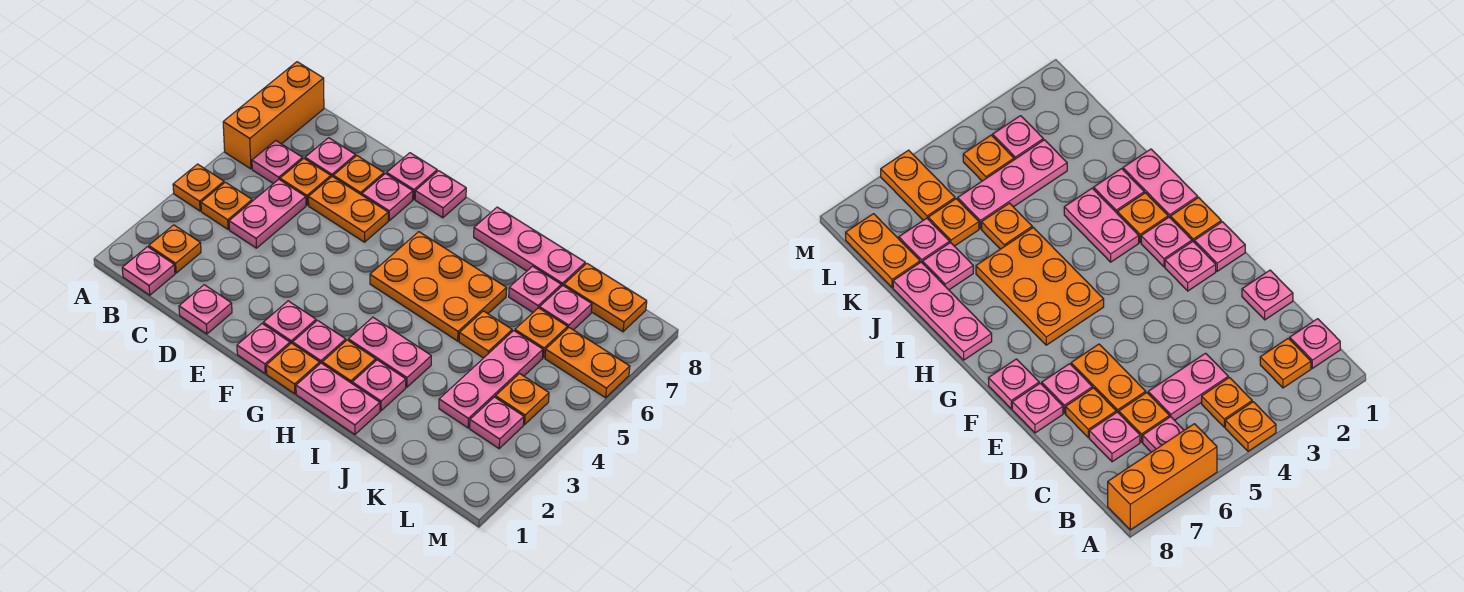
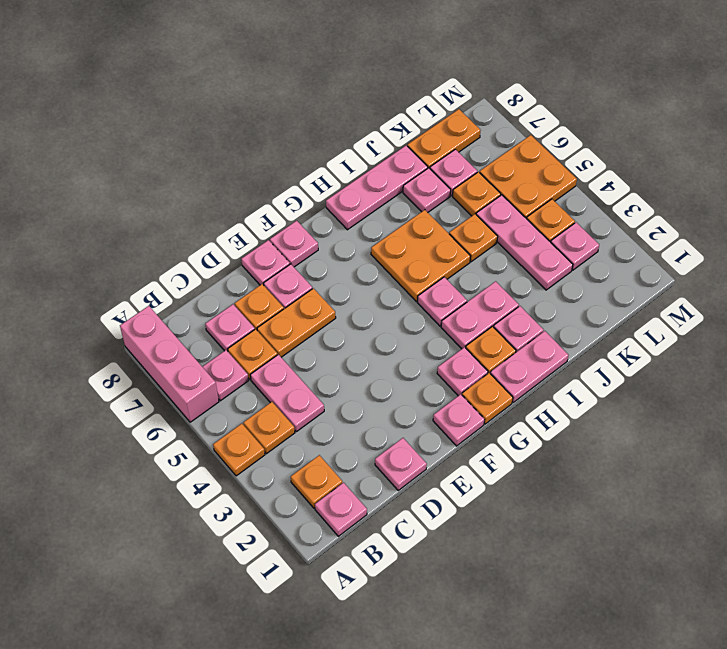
orange 1x3 brick [223,62,324,169] -> pink 1x3 brick [120,306,219,422]
pink 1x1 plate [263,301,316,344] -> pink 1x1 plate moved to [417,277,467,326]
orange 2x3 plate [370,232,507,341] -> orange 2x2 plate [371,210,471,301]
orange 1x2 plate [545,328,630,398] -> orange 2x2 plate [480,135,577,219]

